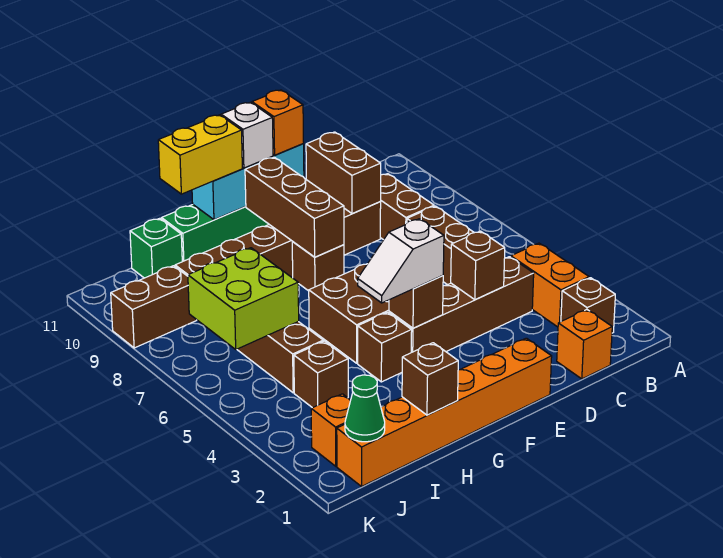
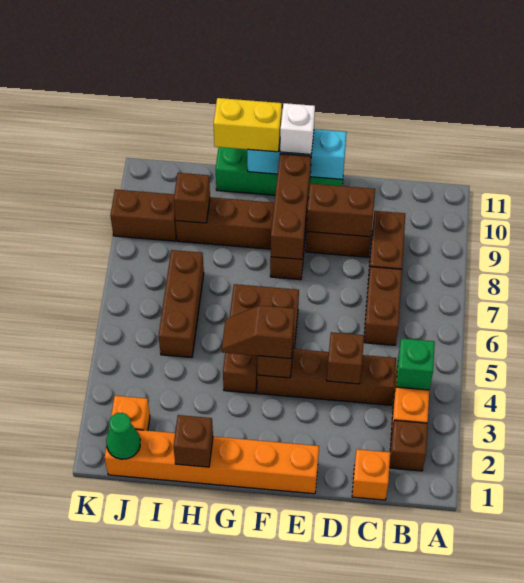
brown 1x2 brick [306,132,381,214] -> brown 1x2 brick turned to [307,184,375,237]
orange 1x1 brick [252,90,304,155] -> none
white 1x2 slope [358,219,444,303] -> brown 1x2 slope [222,305,295,359]
brown 1x1 brick [294,341,348,408] -> brown 1x1 brick moved to [174,173,210,223]
lime 2x2 brick [188,248,299,349] -> none
green 1x1 brick [130,218,182,278] -> green 1x1 brick moved to [396,338,435,390]

